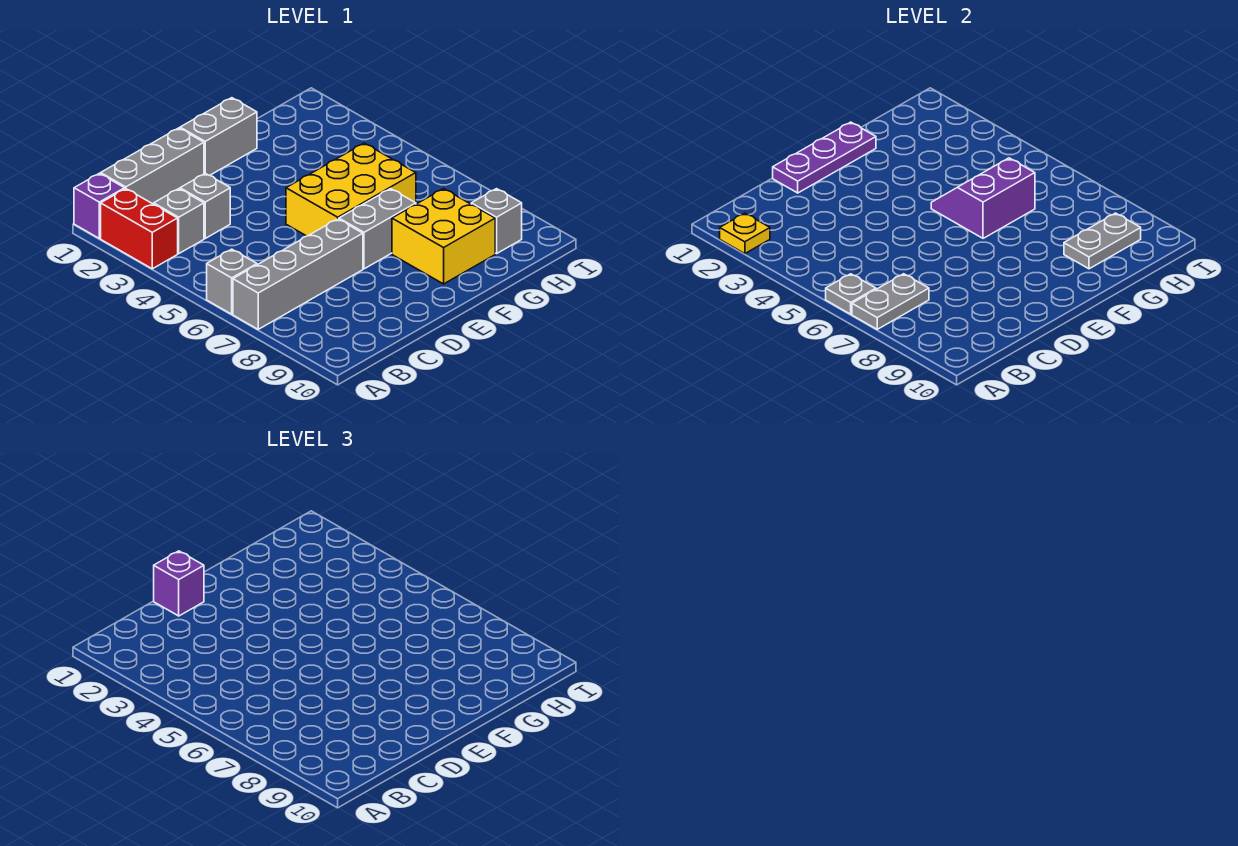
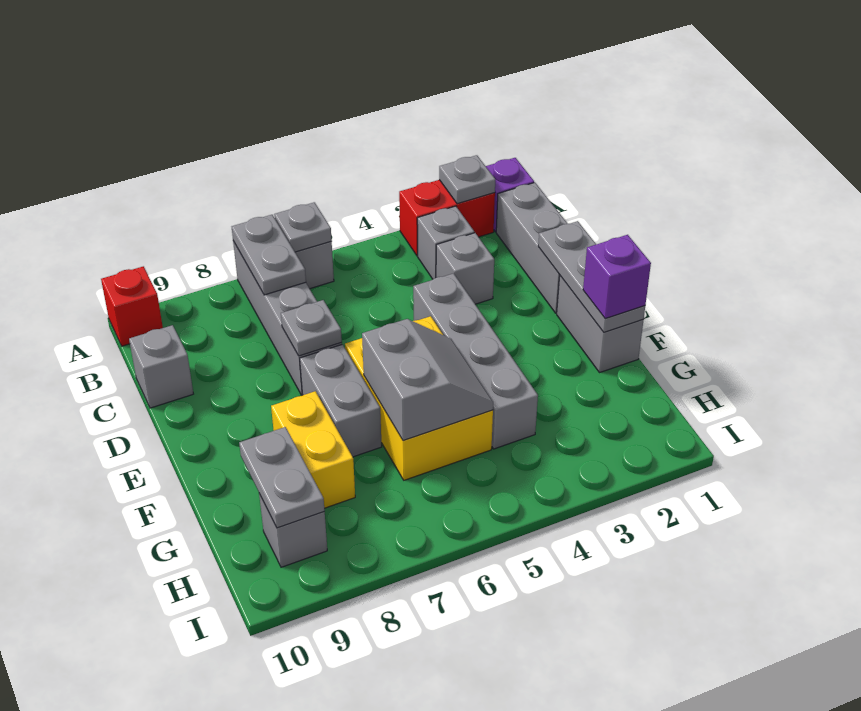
yellow 1x1 plate [720,213,770,254] -> grey 1x1 plate [439,155,495,204]
none -> red 1x1 brick [101,266,163,346]
none -> grey 1x1 brick [129,325,193,408]
purple 1x3 plate [773,122,876,193] -> grey 1x3 plate [538,221,645,332]
purple 1x1 brick [154,551,204,616] -> purple 1x1 brick moved to [583,235,651,318]
none -> grey 1x4 brick [413,273,538,449]
none -> grey 1x1 plate [281,300,342,356]
purple 2x2 slope [931,158,1035,238] -> grey 2x2 slope [362,319,493,441]
yellow 2x2 brick [392,189,495,284] -> yellow 1x2 brick [271,391,355,508]

